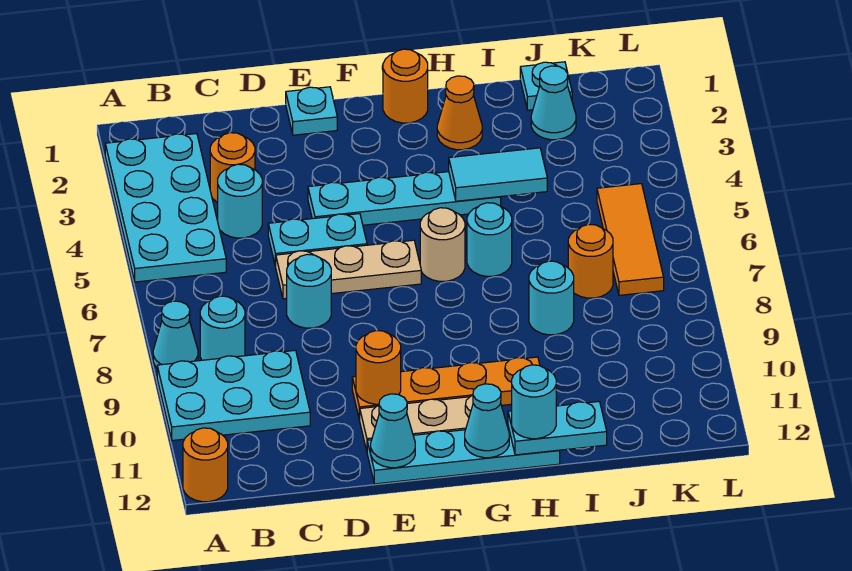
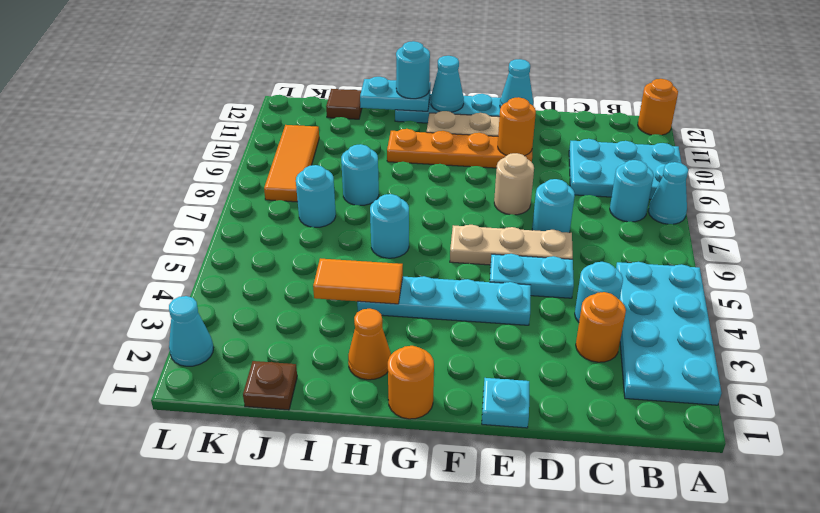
tan 1x1 round brick [420,208,465,281] -> tan 1x1 round brick moved to [494,153,534,215]
cyan 1x2 tile [449,148,547,201] -> orange 1x2 tile [313,259,403,304]
cyan 1x1 plate [520,62,572,110] -> brown 1x1 plate [243,361,297,410]
cyan 1x1 cone [531,66,576,140] -> cyan 1x1 cone moved to [169,296,213,366]
orange 1x1 round brick [568,224,613,298] -> cyan 1x1 round brick [296,165,336,227]
none -> brown 1x1 tile [326,89,362,119]
orange 1x3 tile [597,184,664,295] -> orange 1x3 tile moved to [264,125,319,202]

